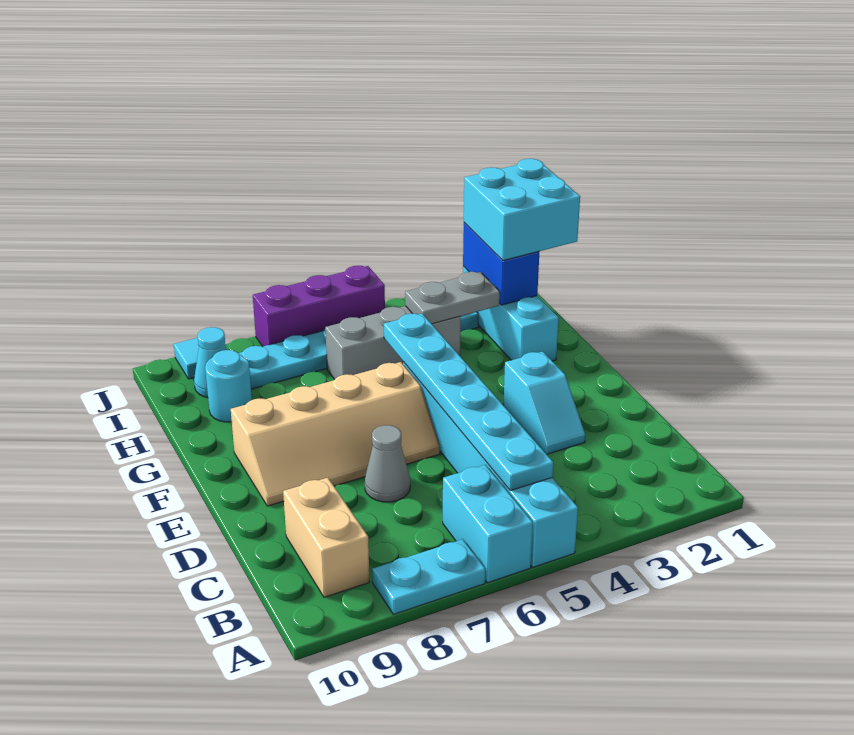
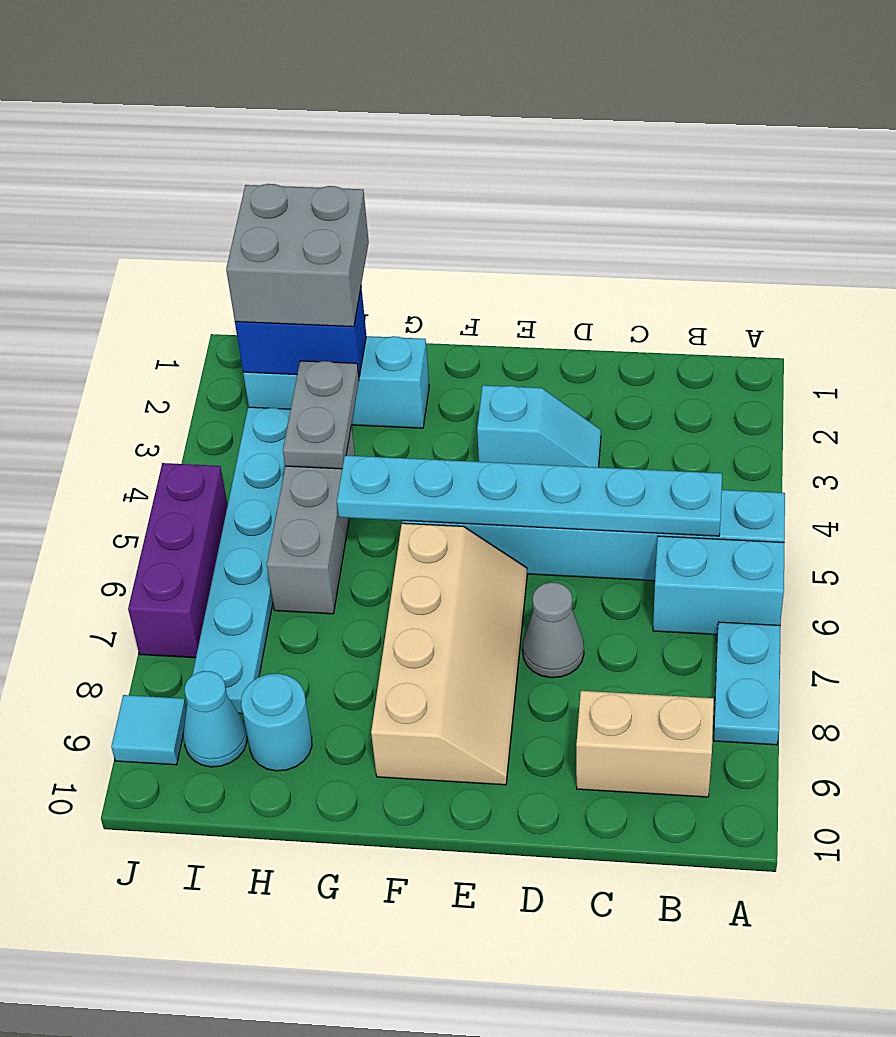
cyan 2x2 brick [464,159,580,260] -> grey 2x2 brick [226,184,369,327]

